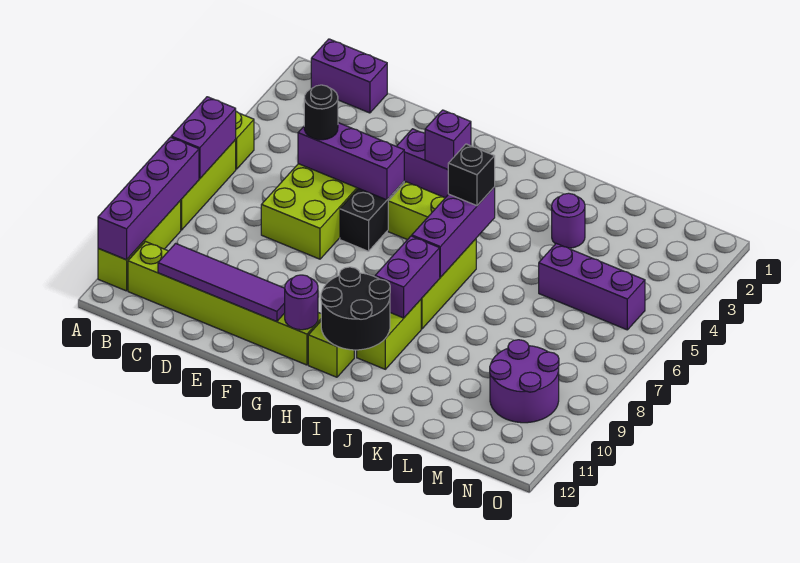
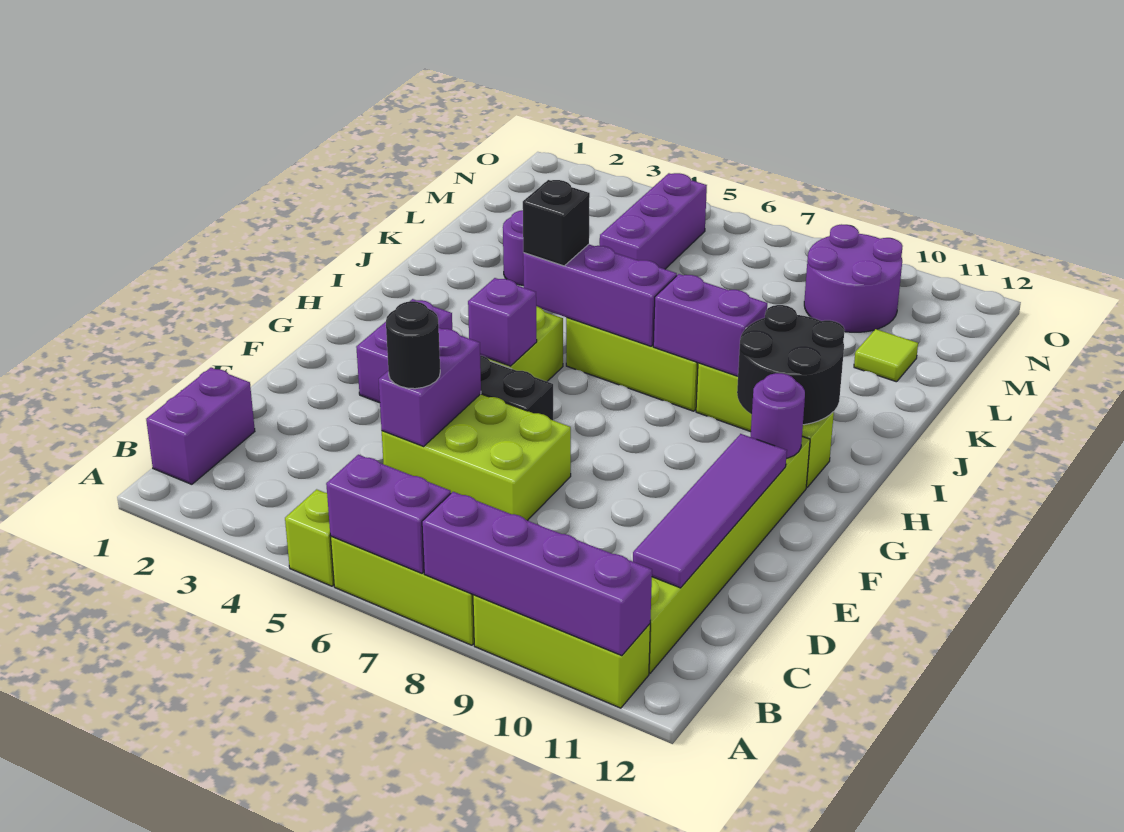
purple 1x3 brick [298,123,404,200] -> purple 1x2 brick [379,328,481,446]
purple 1x1 brick [425,110,471,169] -> purple 1x1 brick moved to [468,278,537,366]
none -> lime 1x1 tile [854,329,918,382]

